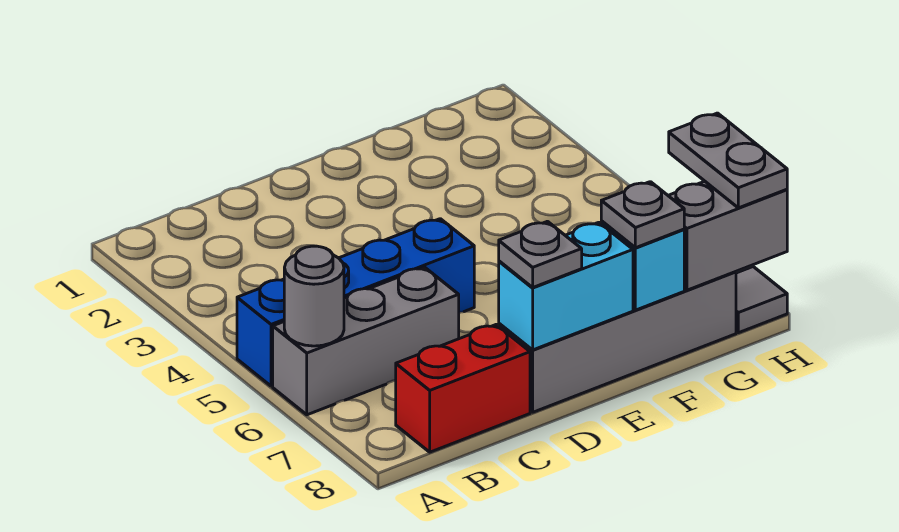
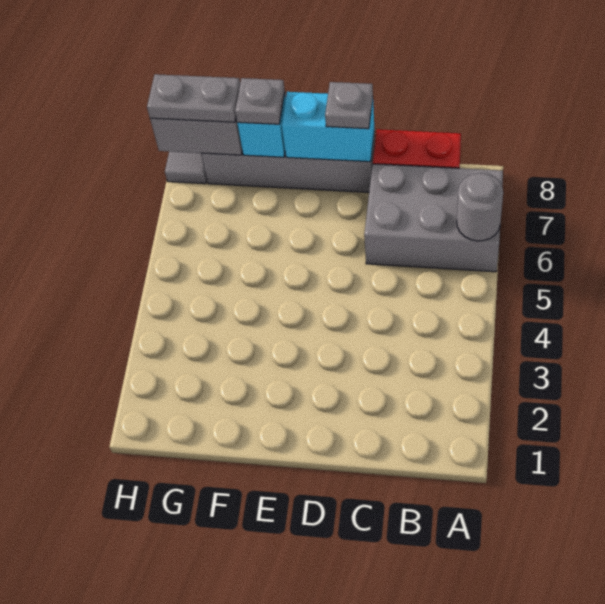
blue 1x4 brick [237,219,474,386] -> none
grey 1x3 brick [273,267,459,415] -> grey 2x3 brick [364,164,503,272]
grey 1x2 plate [669,113,787,208] -> grey 1x2 plate turned to [147,74,240,122]

